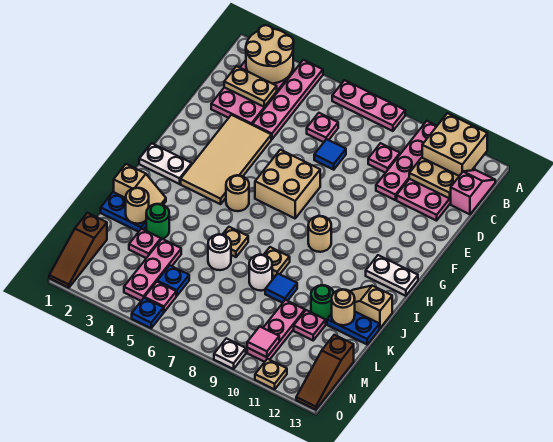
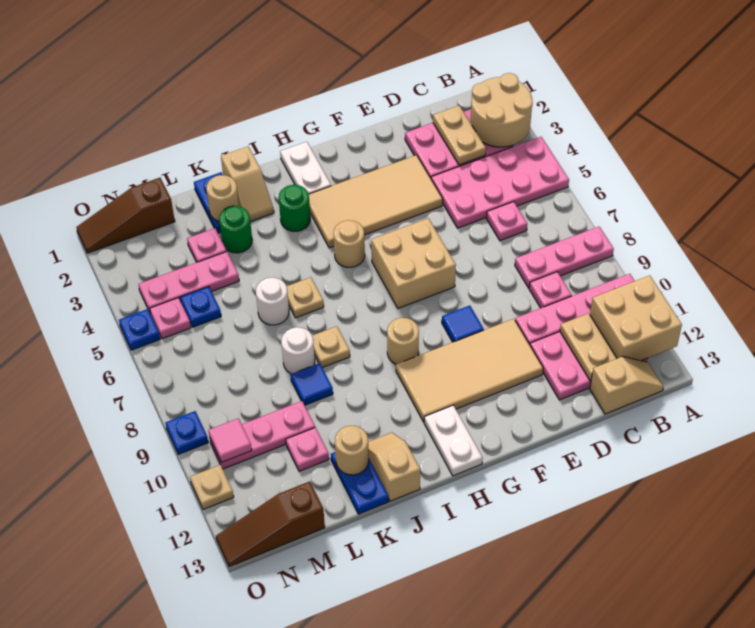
pink 1x4 plate [252,60,323,139] -> pink 2x4 plate [431,137,569,228]
pink 1x3 plate [332,80,405,131] -> pink 1x3 plate turned to [515,227,614,288]
pink 1x2 slope [450,170,495,214] -> tan 1x2 slope [590,356,663,414]
blue 1x1 tile [314,139,346,170] -> blue 1x1 tile moved to [442,305,484,342]
none -> tan 2x4 tile [396,319,543,422]
green 1x1 round brick [311,285,334,320] -> green 1x1 round brick moved to [279,185,310,231]
white 1x1 plate [214,338,246,369] -> blue 1x1 plate [166,411,208,455]

